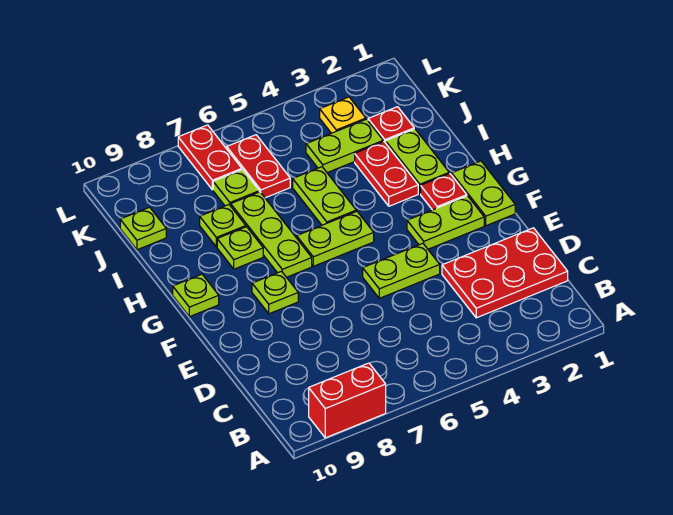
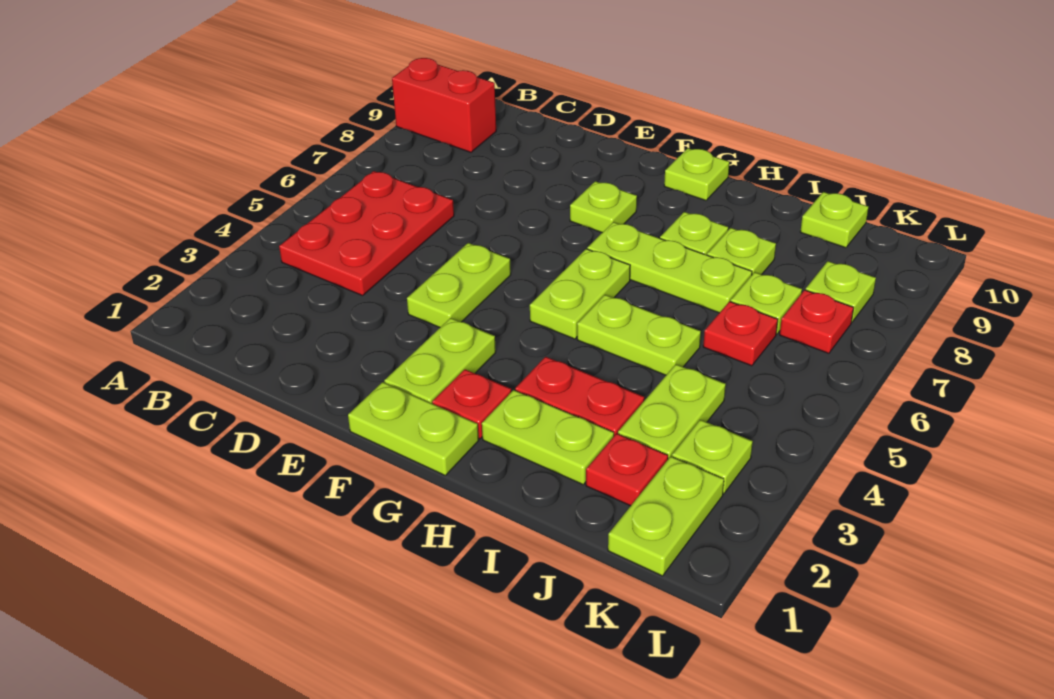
red 1x2 brick [309,363,386,438] -> red 1x2 brick turned to [392,58,496,152]
red 2x3 plate [442,228,568,318] -> red 2x3 plate moved to [279,171,454,296]
red 1x2 plate [227,135,290,198] -> red 1x1 plate [703,301,778,366]
none -> lime 1x2 plate [608,457,724,576]
yellow 1x1 plate [320,97,366,133] -> lime 1x1 plate [672,420,753,494]
red 1x2 plate [178,125,242,190] -> red 1x1 plate [780,290,854,353]
none -> lime 1x1 plate [806,261,876,322]

